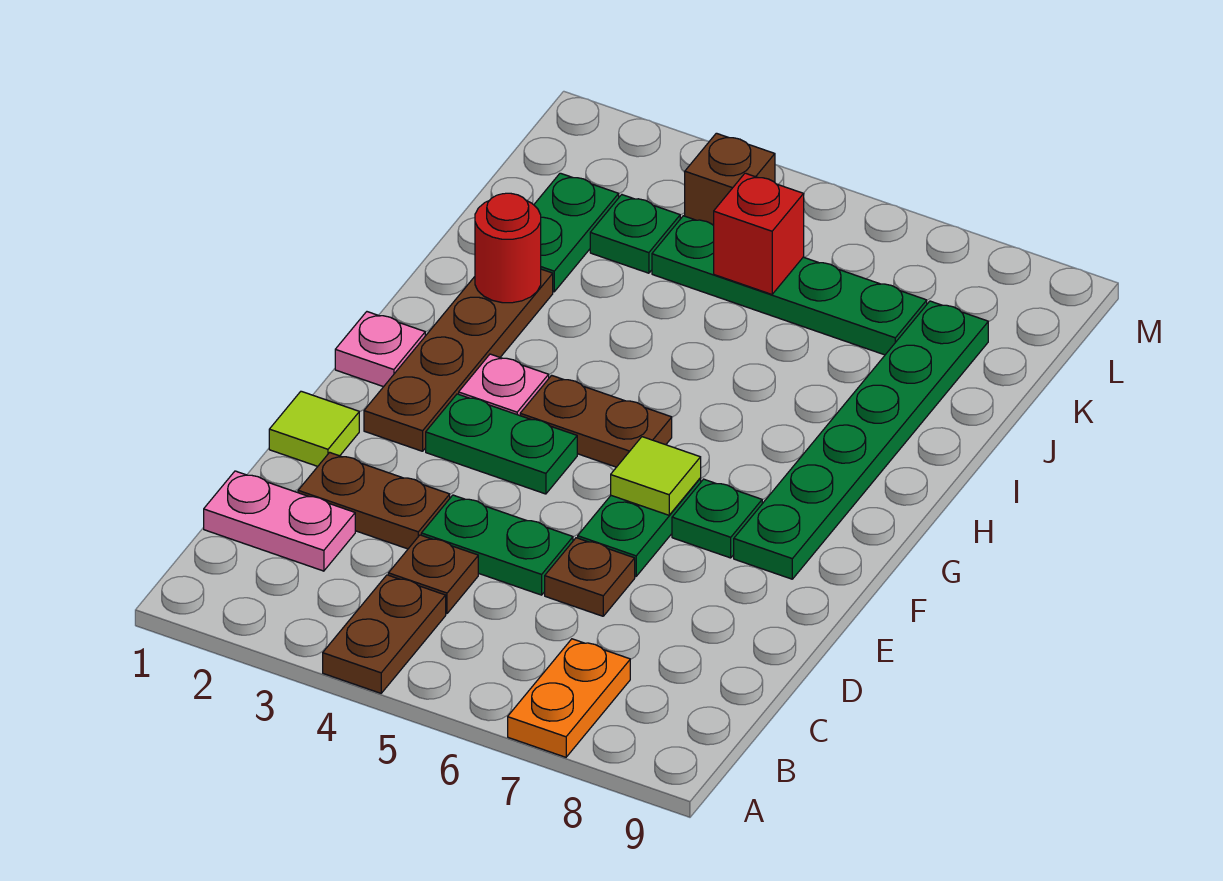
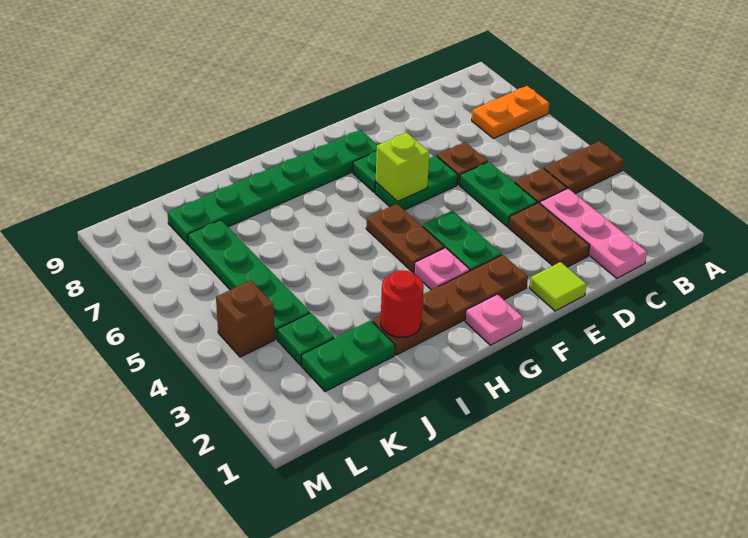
pink 1x2 plate [204,471,355,571] -> pink 1x3 plate [540,189,647,278]
lime 1x1 tile [611,437,701,515] -> lime 1x1 brick [376,133,430,202]
red 1x1 brick [714,173,804,294] -> none

